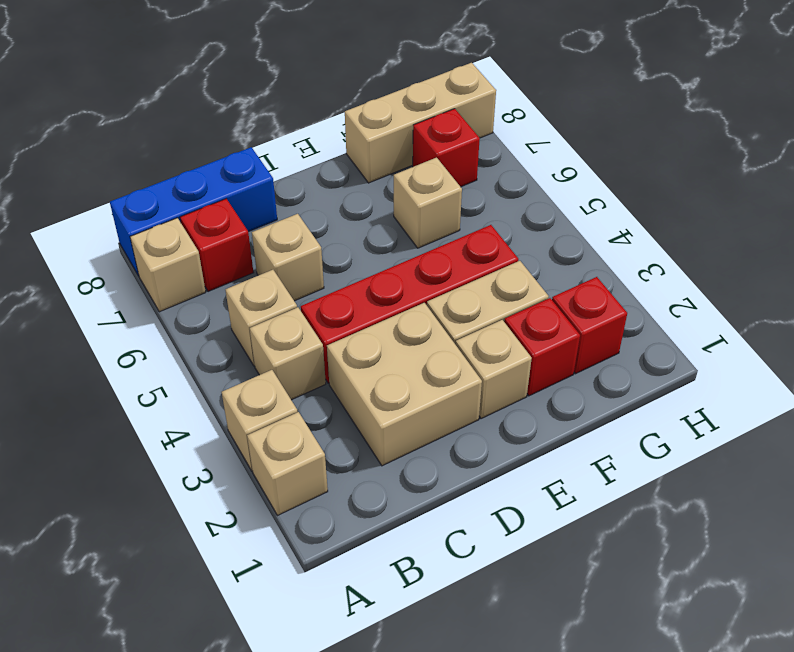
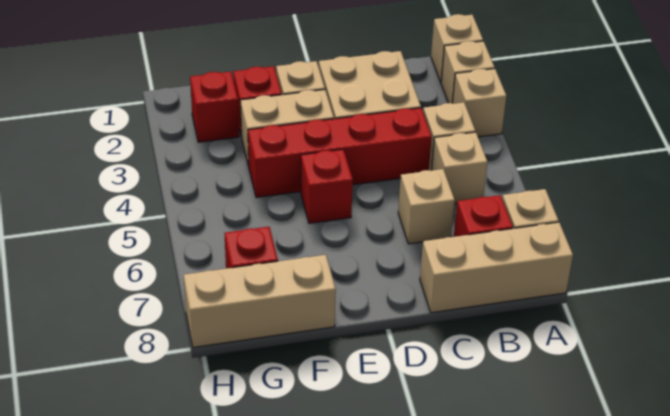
blue 1x3 brick [110,147,277,276] -> tan 1x3 brick [420,222,573,313]
none -> red 1x1 brick [301,149,353,223]
tan 1x1 brick [394,158,462,248] -> tan 1x1 brick moved to [431,14,483,82]

